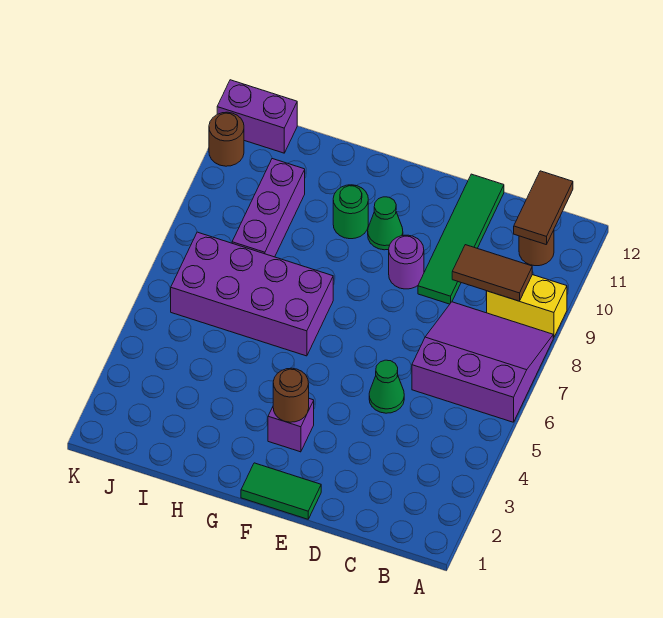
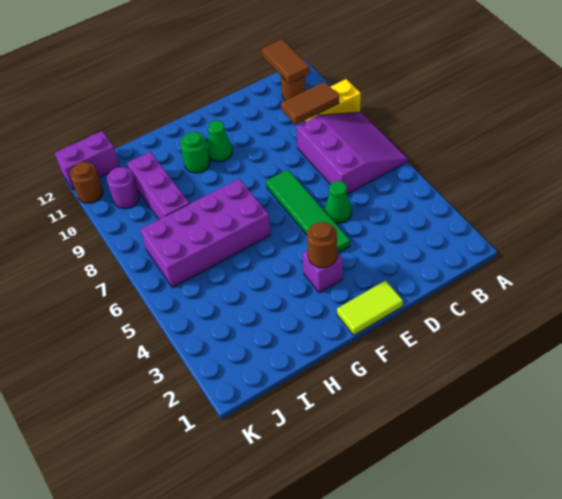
purple 3x3 slope [412,302,553,422] -> purple 3x3 slope turned to [296,112,407,194]
green 1x4 tile [418,174,504,304] -> green 1x4 tile moved to [266,170,350,253]
green 1x2 tile [241,463,321,519] -> lime 1x2 tile [337,281,403,335]
purple 1x1 round brick [389,235,424,289] -> purple 1x1 round brick moved to [107,167,139,209]

